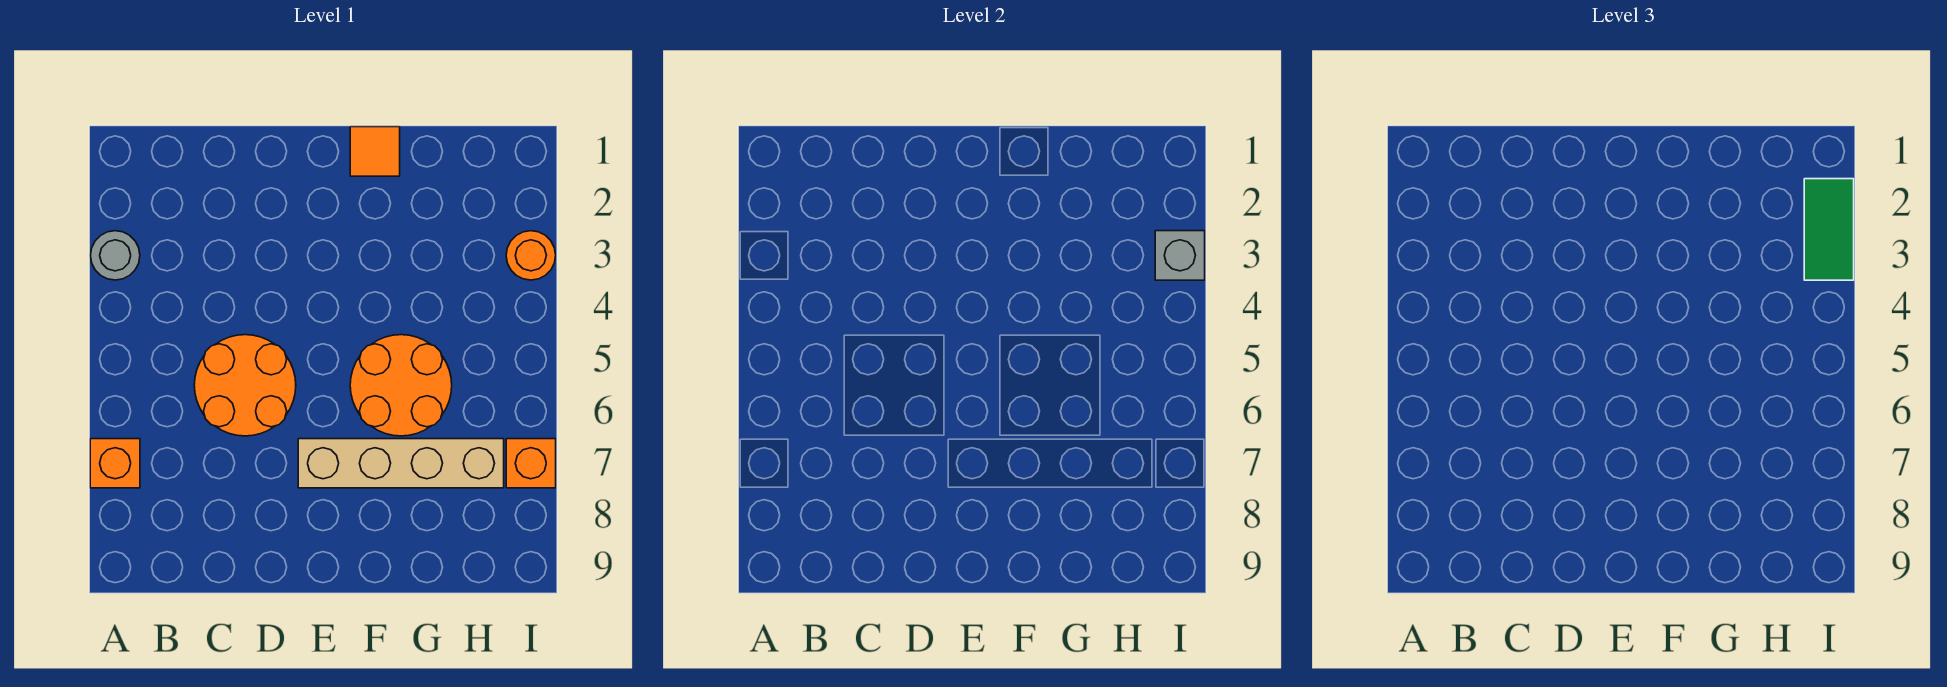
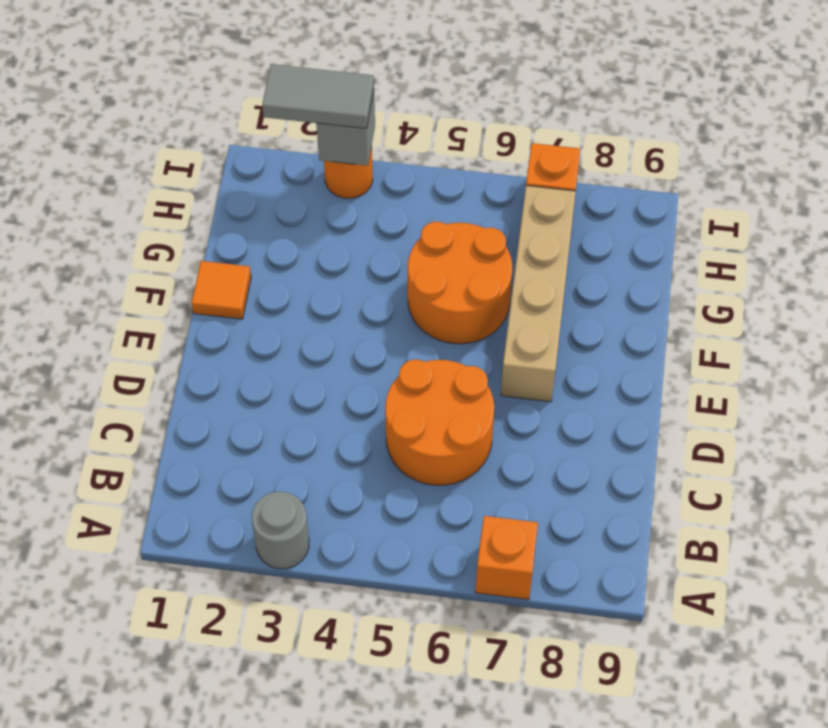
green 1x2 tile [1804,179,1854,280] -> grey 1x2 tile [262,64,374,128]

